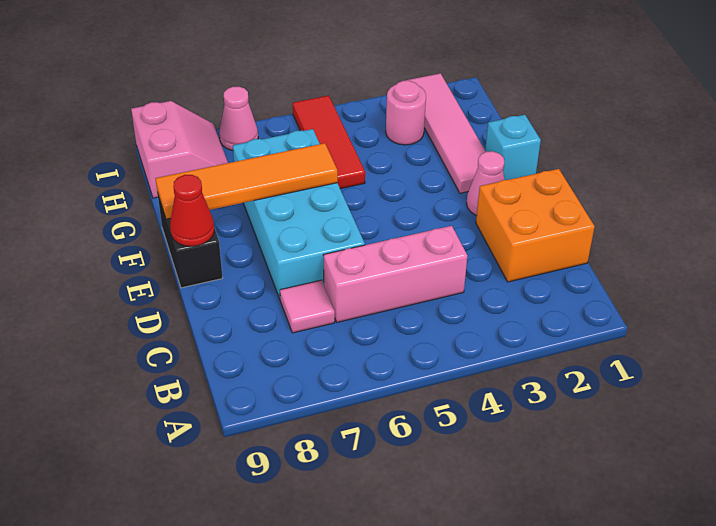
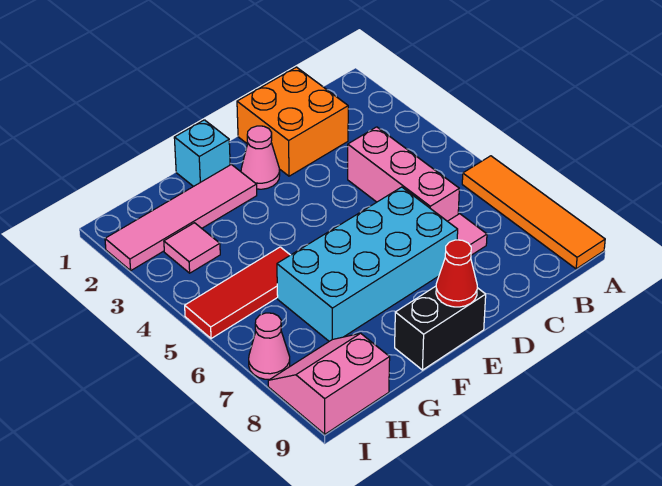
orange 1x4 tile [155,143,338,219] -> orange 1x4 tile moved to [462,156,605,269]
pink 1x1 round brick [386,81,426,145] -> pink 1x1 tile [164,223,220,273]

